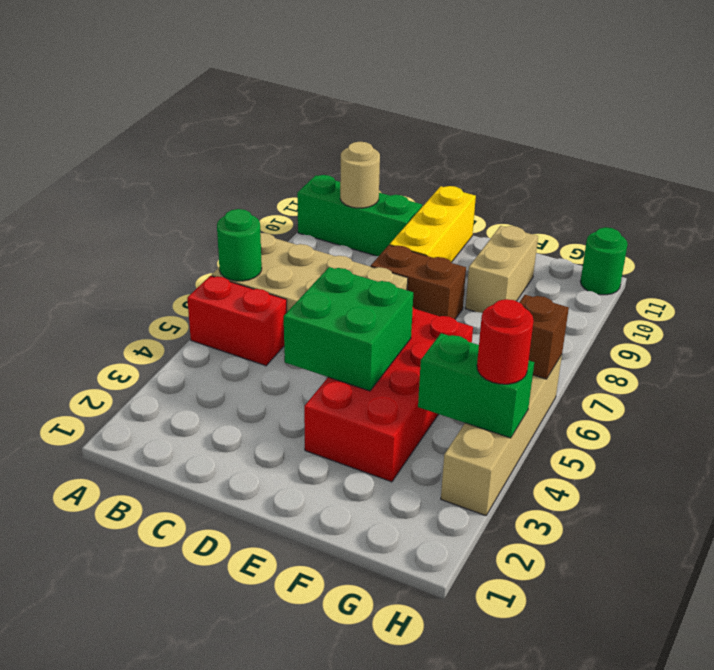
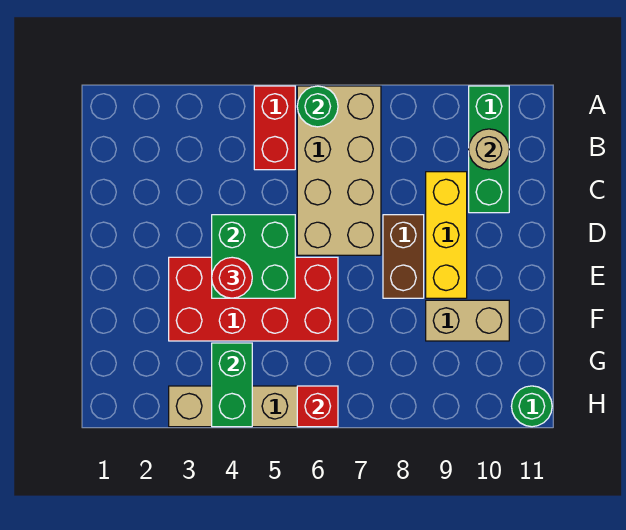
yellow 1x3 brick [390,186,476,262] -> yellow 1x3 brick turned to [426,172,467,298]
red 1x1 round brick [477,299,533,384] -> red 1x1 round brick moved to [212,257,252,298]
brown 1x1 brick [519,295,569,379] -> red 1x1 brick [297,386,338,427]

